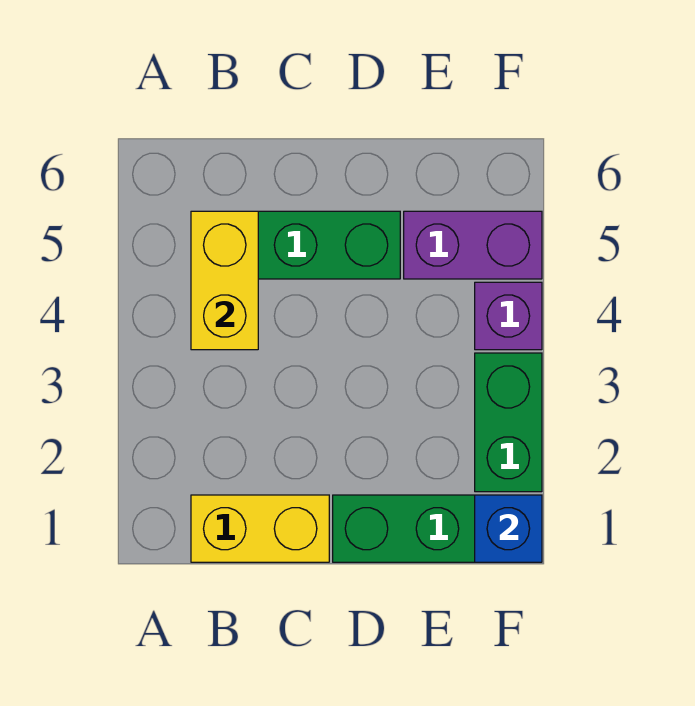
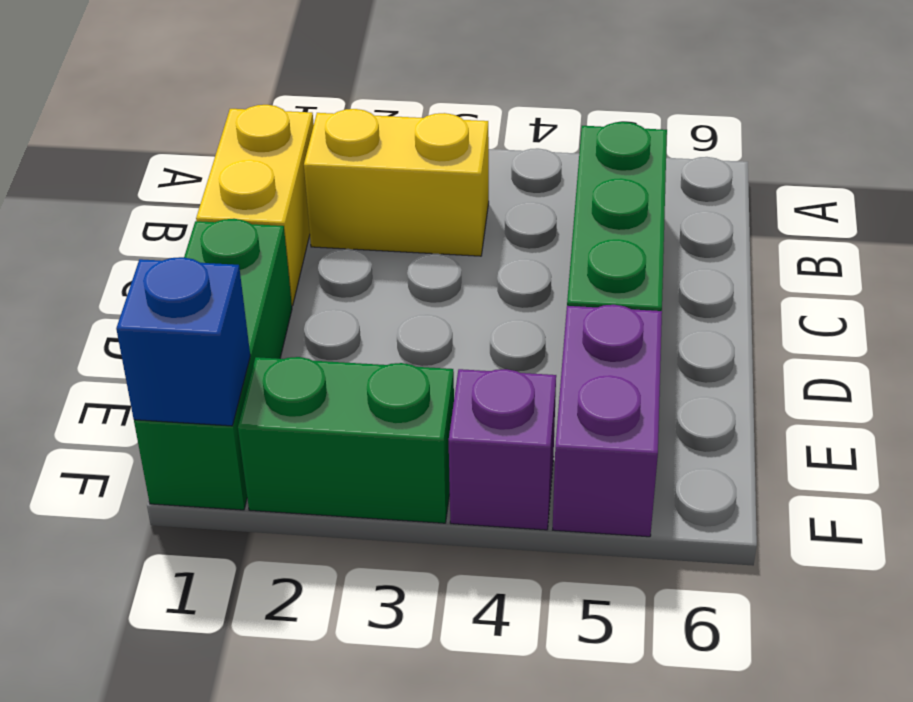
yellow 1x2 brick [191,211,258,350] -> yellow 1x2 brick moved to [304,109,489,256]

